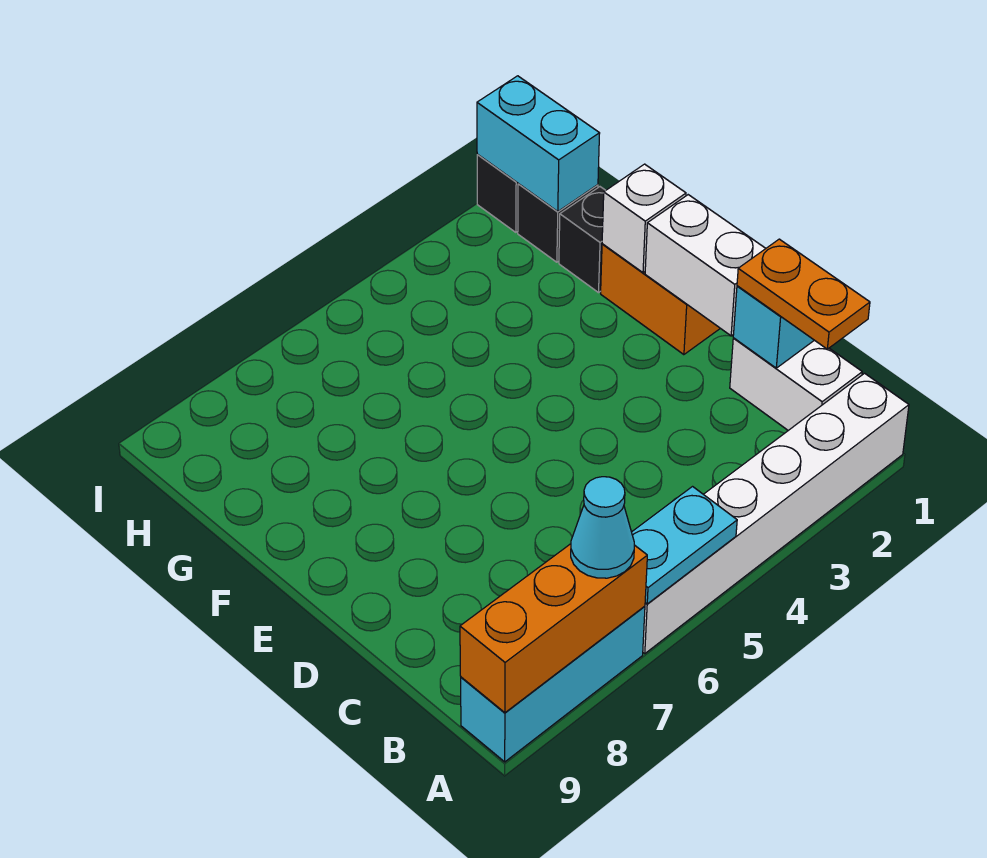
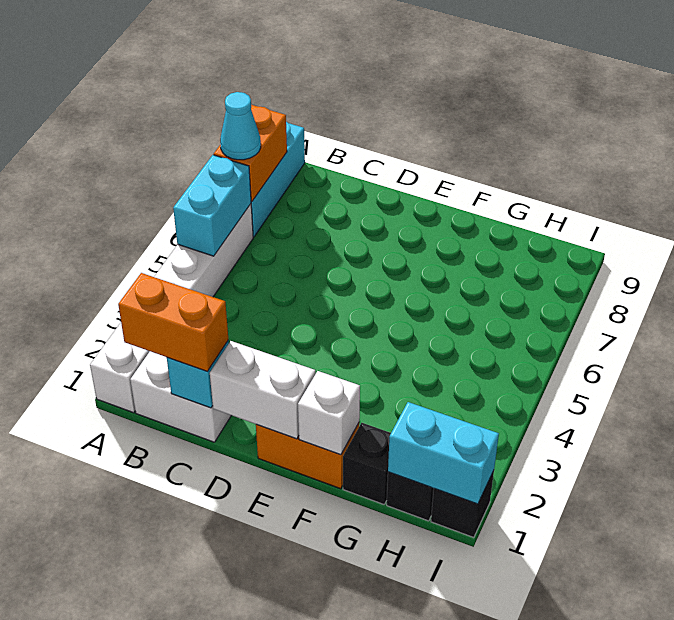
cyan 1x2 plate [632,487,737,604] -> cyan 1x2 brick [173,155,251,256]
orange 1x3 brick [460,544,647,713] -> orange 1x2 brick [214,105,287,202]
orange 1x2 plate [737,239,870,349] -> orange 1x2 brick [118,273,228,371]

